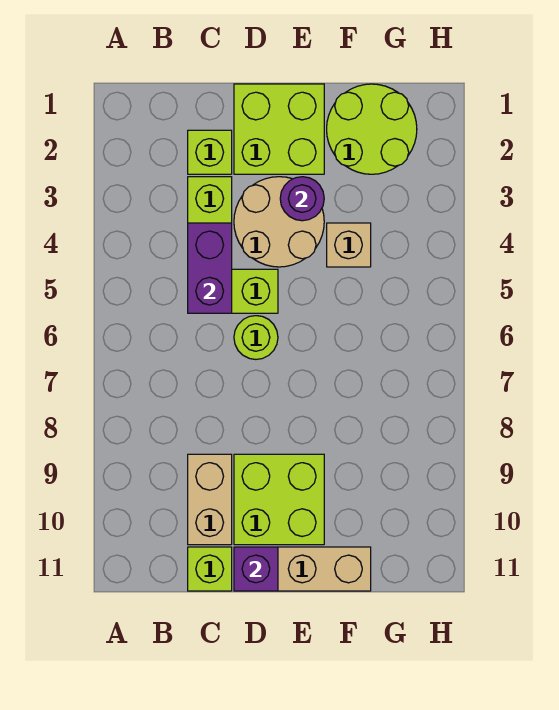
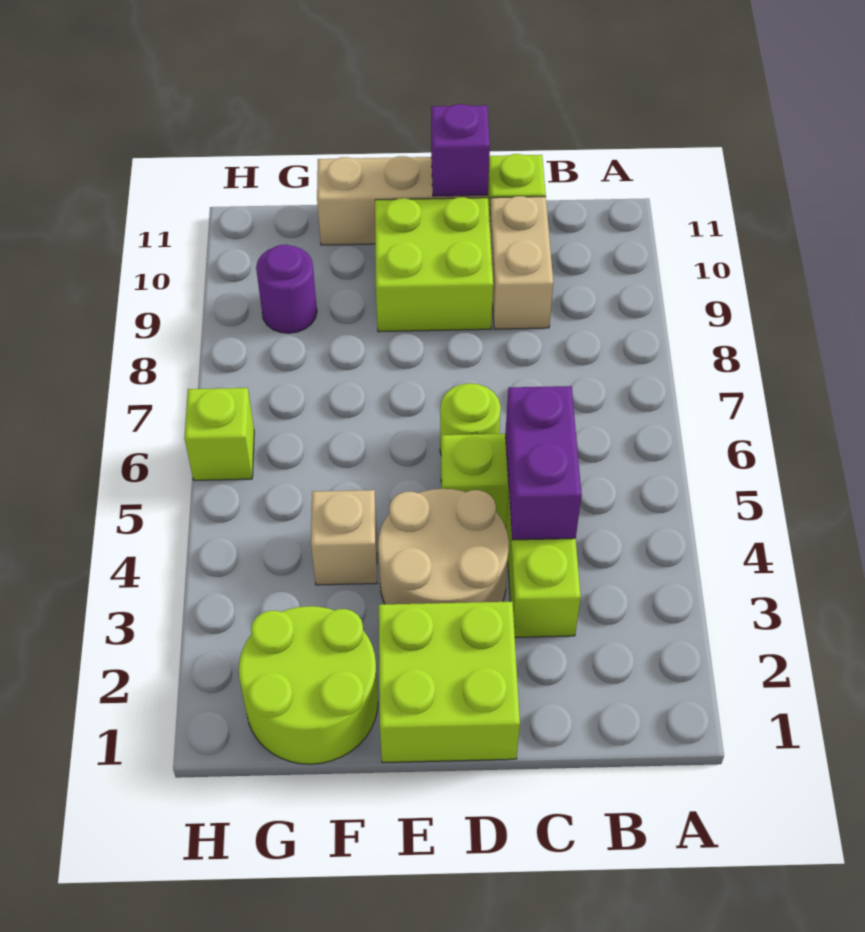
lime 1x1 brick [188,130,232,174] -> lime 1x1 brick moved to [184,388,254,480]
purple 1x1 round brick [280,177,324,221] -> purple 1x1 round brick moved to [256,245,317,333]

